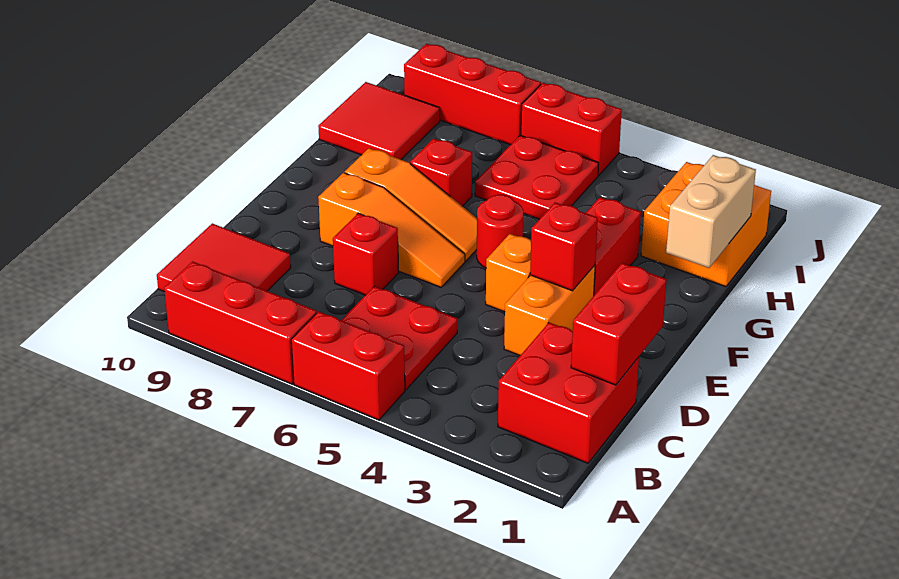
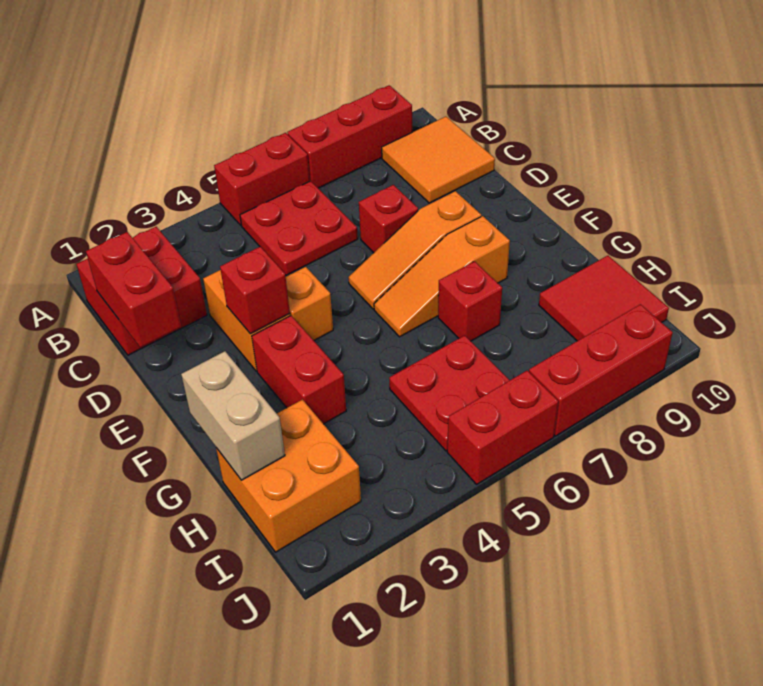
red 2x2 tile [157,223,291,291] -> orange 2x2 tile [382,117,495,203]
red 1x1 round brick [477,195,523,268] -> none

